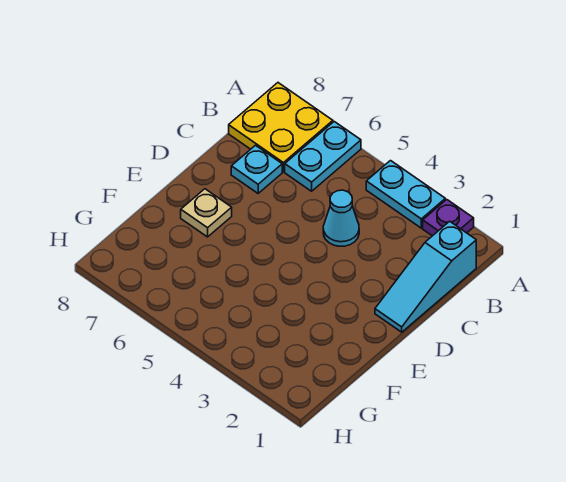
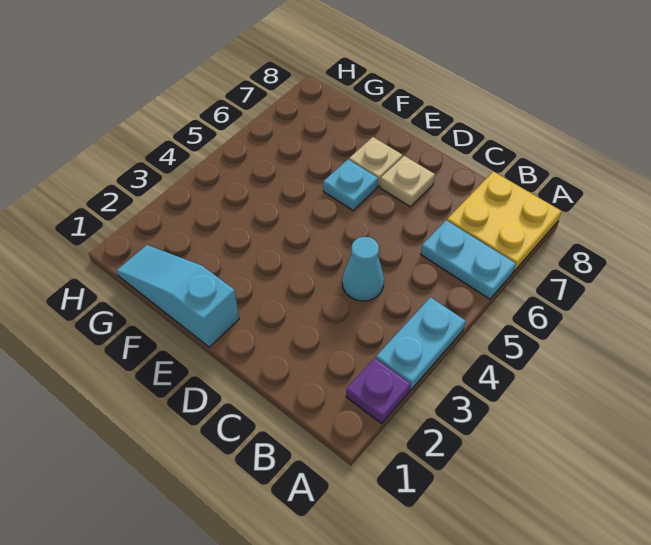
cyan 1x3 slope [375,221,476,332] -> cyan 1x3 slope moved to [117,245,239,347]
cyan 1x1 plate [231,145,282,193] -> cyan 1x1 plate moved to [323,160,378,211]
none -> tan 1x1 plate [380,156,435,207]

